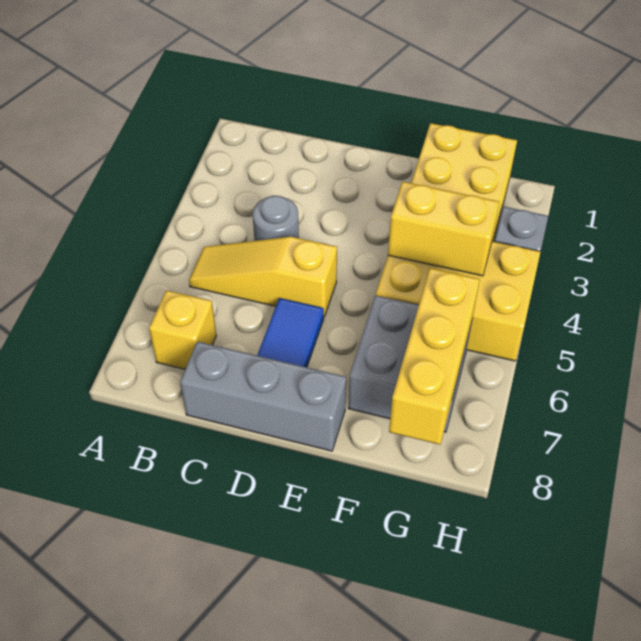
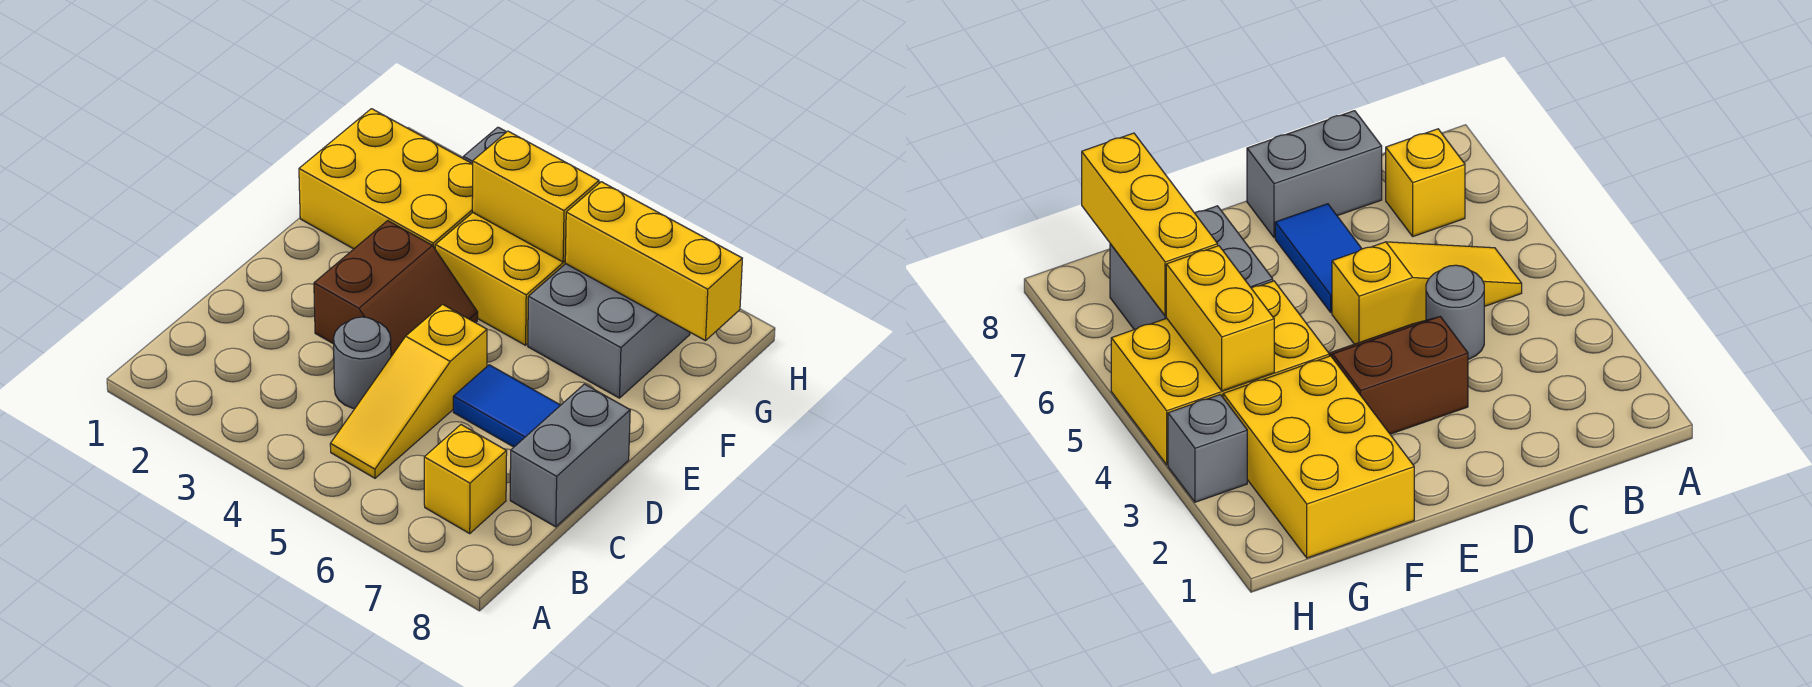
grey 1x3 brick [180,342,346,451] -> grey 1x2 brick [510,384,630,527]
none -> brown 2x2 slope [314,221,478,356]
yellow 1x2 brick [388,182,499,276] -> yellow 1x2 brick turned to [472,131,599,262]

